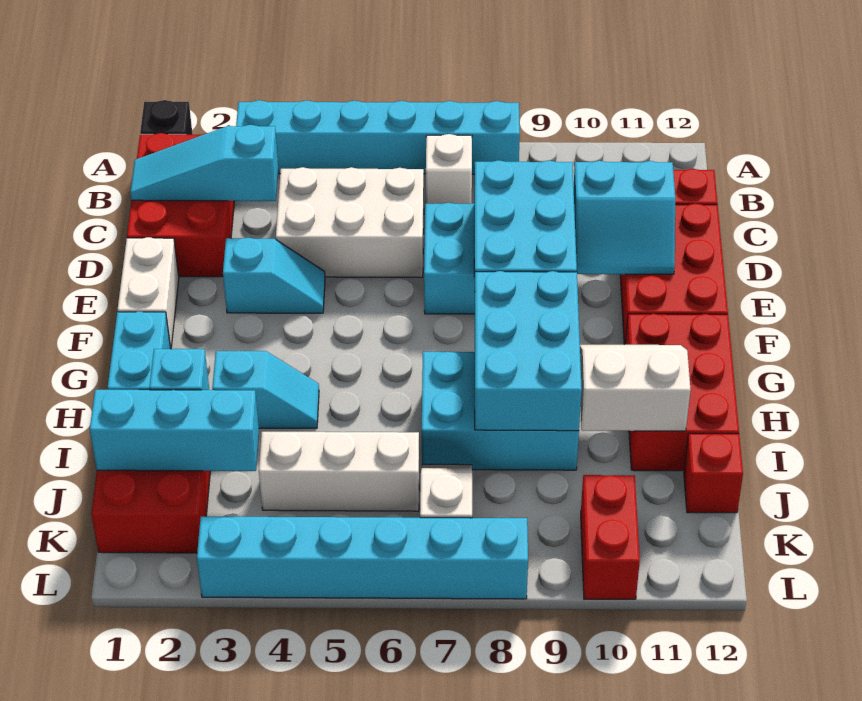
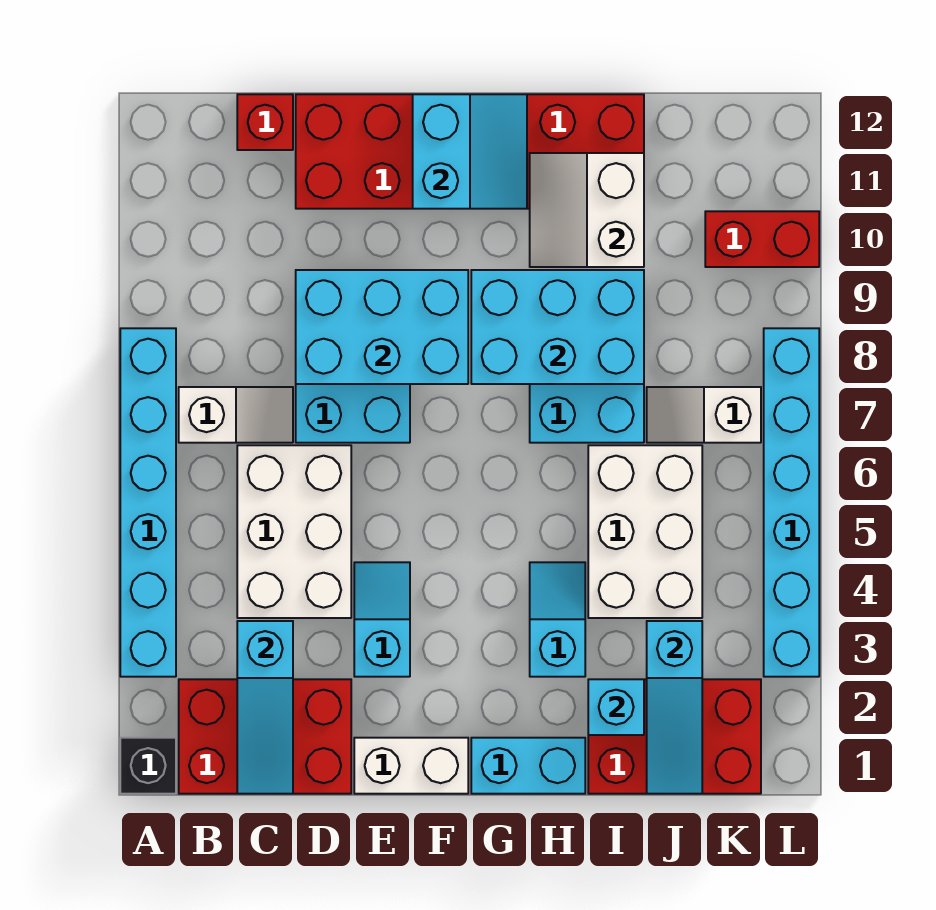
cyan 2x2 slope [574,161,675,274] -> cyan 2x2 slope moved to [413,94,527,209]
cyan 1x3 brick [90,390,259,471] -> cyan 1x3 slope [647,621,702,794]
white 1x3 brick [259,432,419,511] -> white 2x3 brick [588,445,702,618]
red 1x1 brick [684,434,743,513] -> none

